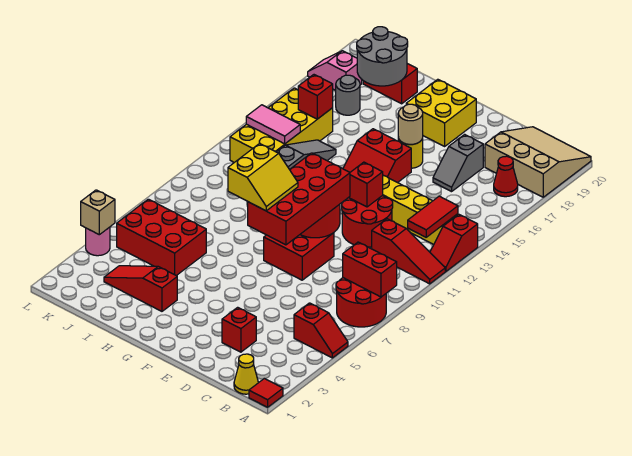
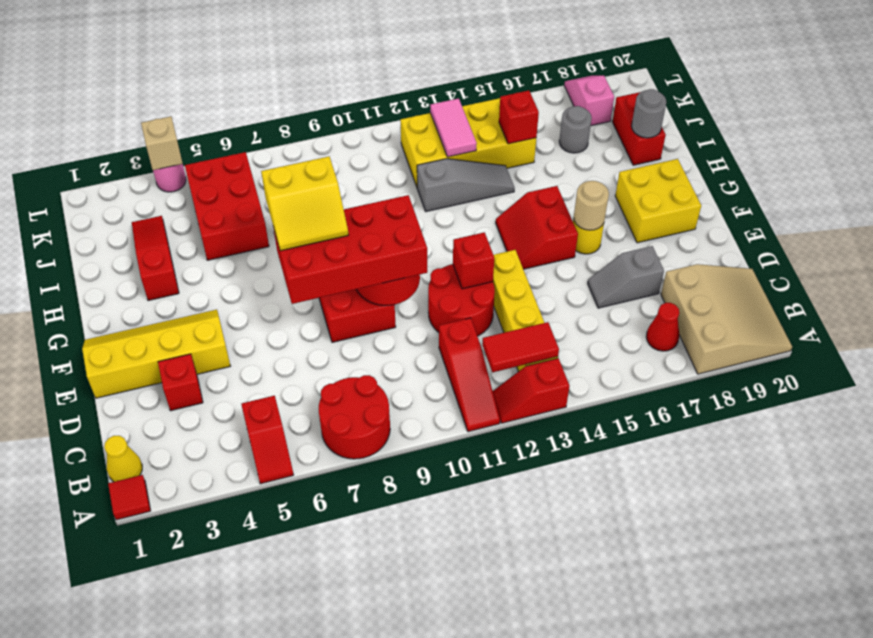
red 1x2 brick [343,242,397,297] -> none
none -> yellow 2x4 slope [82,310,230,398]
grey 2x2 round brick [357,27,408,86] -> grey 1x1 round brick [631,89,666,138]

